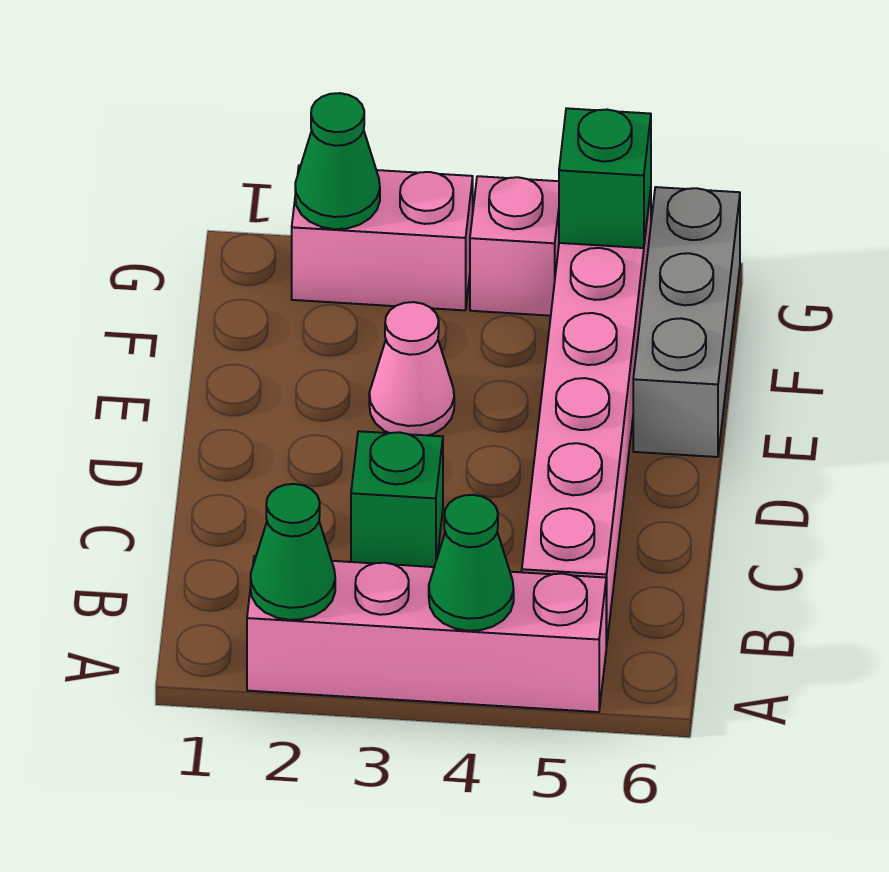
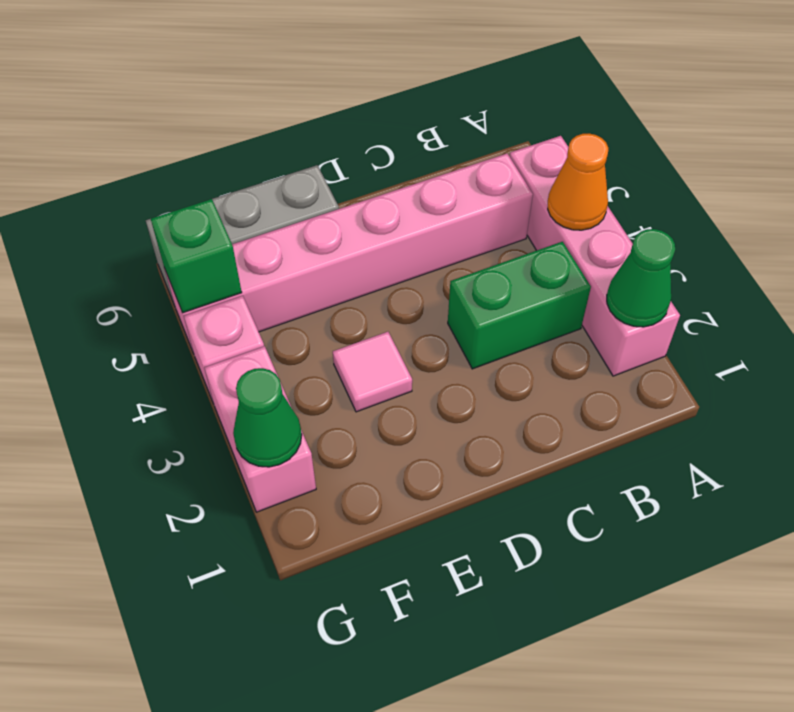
green 1x1 cone [429,495,514,631] -> orange 1x1 cone [548,134,608,230]
green 1x1 brick [351,431,443,567] -> green 1x2 brick [448,242,591,369]
pink 1x1 cone [369,302,454,436] -> pink 1x1 tile [333,332,412,412]

